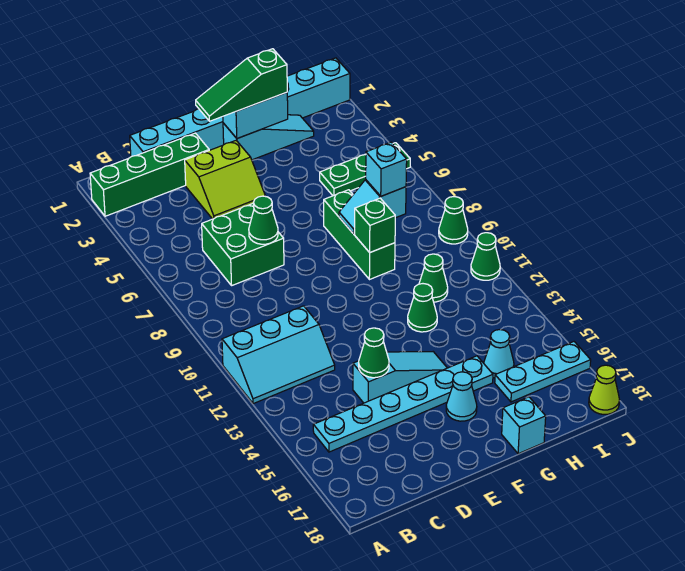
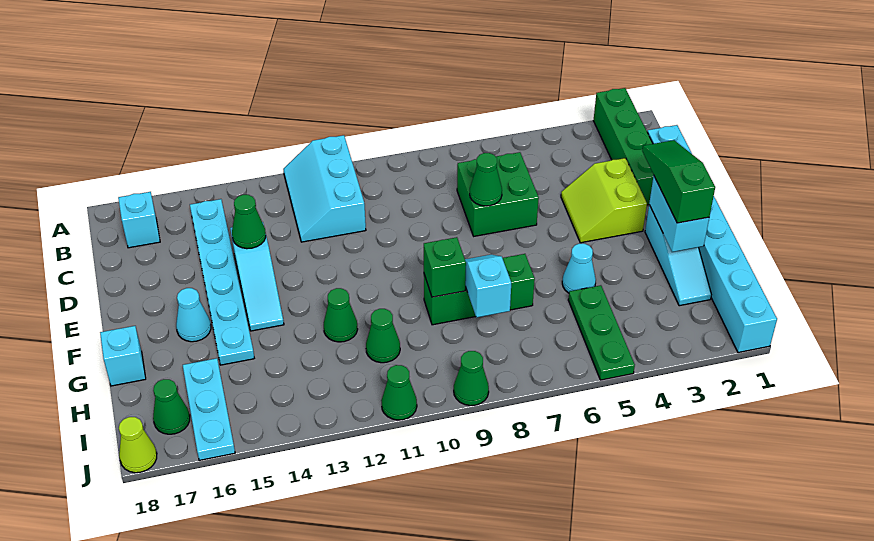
cyan 1x1 brick [366,142,407,196] -> cyan 1x1 brick moved to [118,192,160,248]
cyan 1x1 cone [484,330,514,378] -> cyan 1x1 cone moved to [562,244,596,293]
none -> green 1x1 cone [153,379,190,434]

